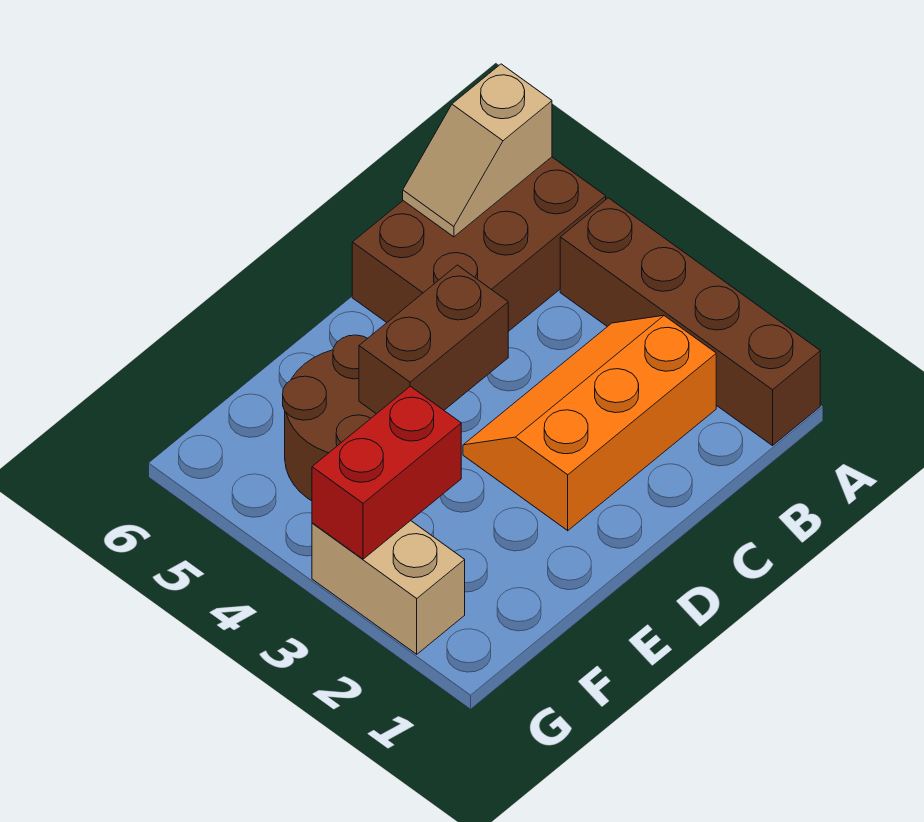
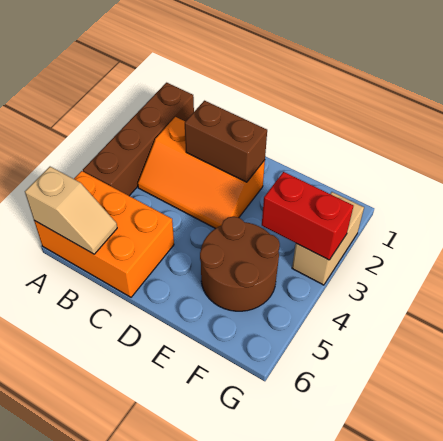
brown 2x3 brick [352,157,606,331] -> orange 2x3 brick [34,171,174,297]
brown 1x2 brick [359,265,508,414] -> brown 1x2 brick moved to [185,101,267,182]

